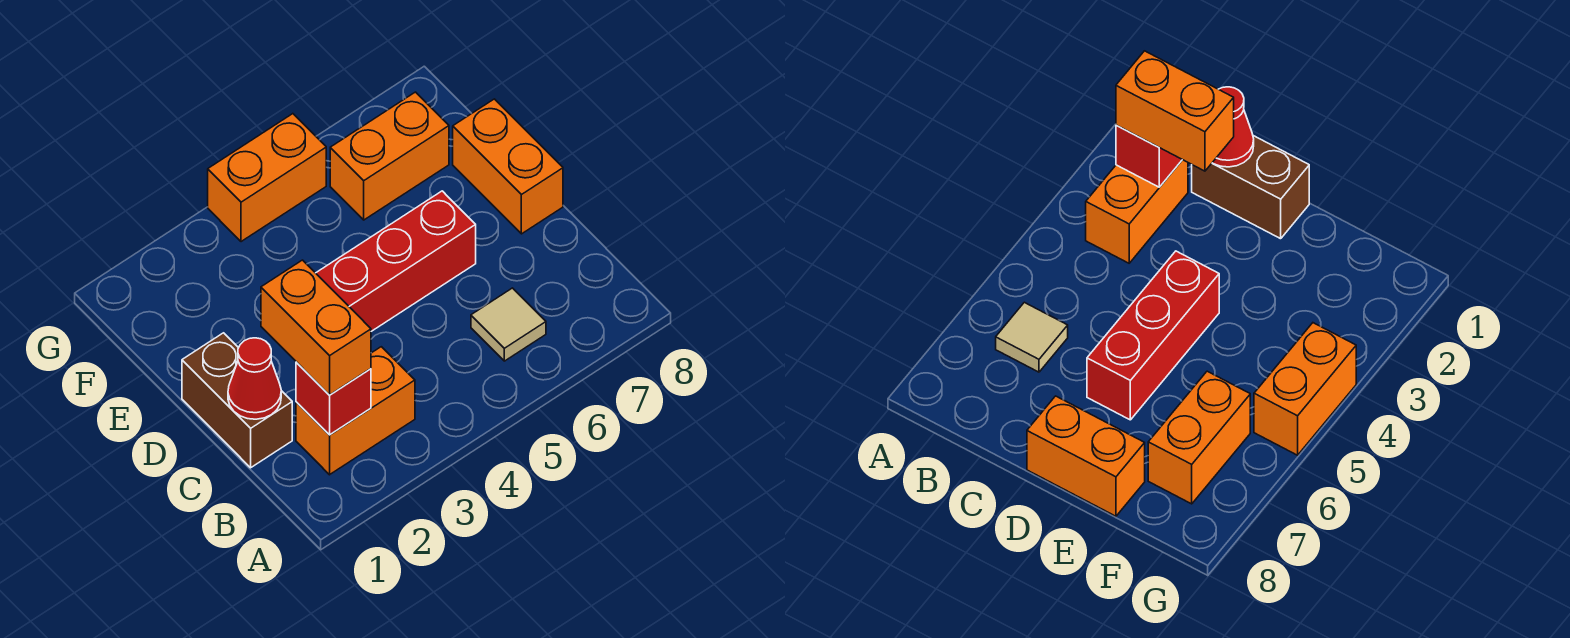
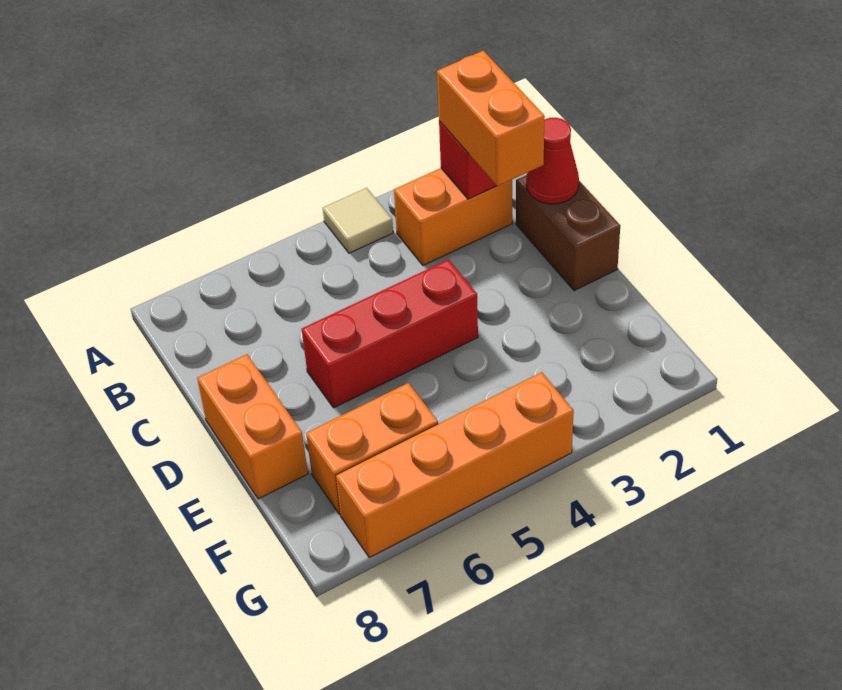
tan 1x1 tile [471,288,546,361] -> tan 1x1 tile moved to [323,188,393,253]
orange 1x2 brick [208,114,326,242] -> orange 1x4 brick [336,372,574,558]

